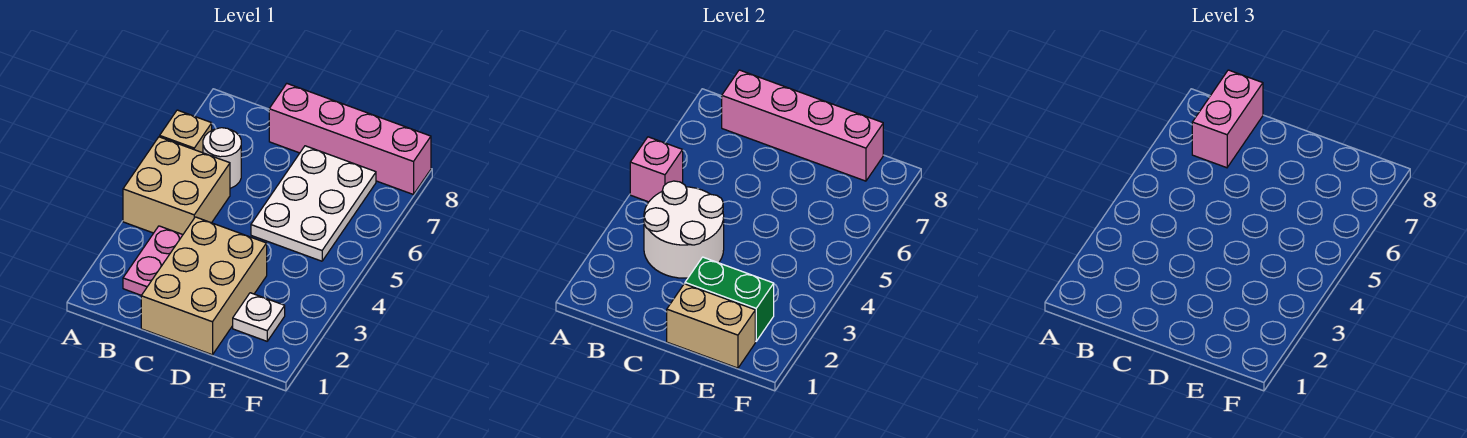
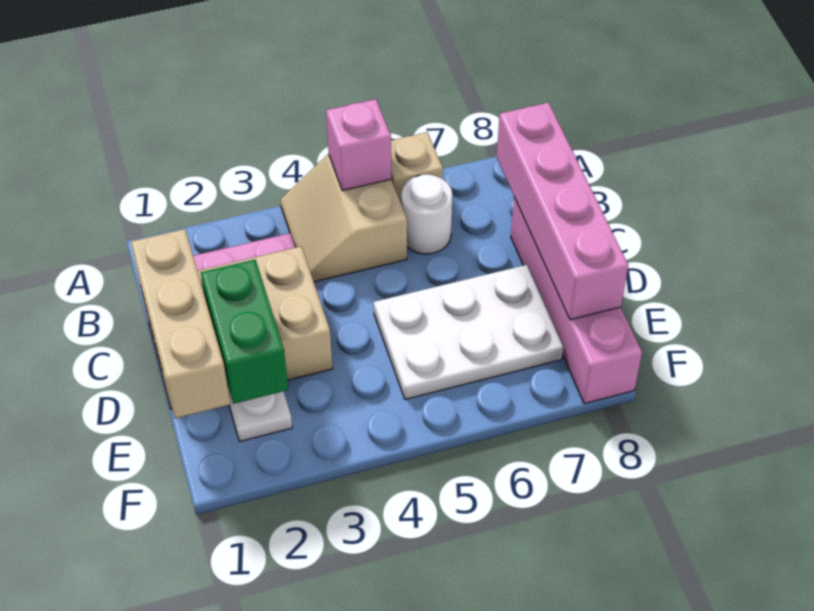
tan 2x2 brick [123,137,230,235] -> tan 2x2 slope [280,154,407,282]
white 2x2 round brick [644,181,724,278] -> none
pink 1x2 brick [1192,70,1263,168] -> none
tan 1x2 brick [667,284,755,368] -> tan 1x3 brick [131,229,230,418]

